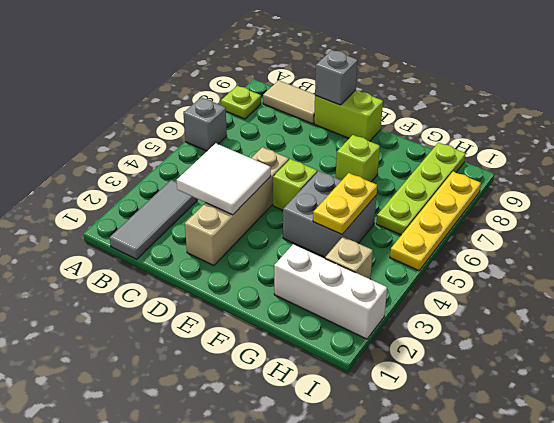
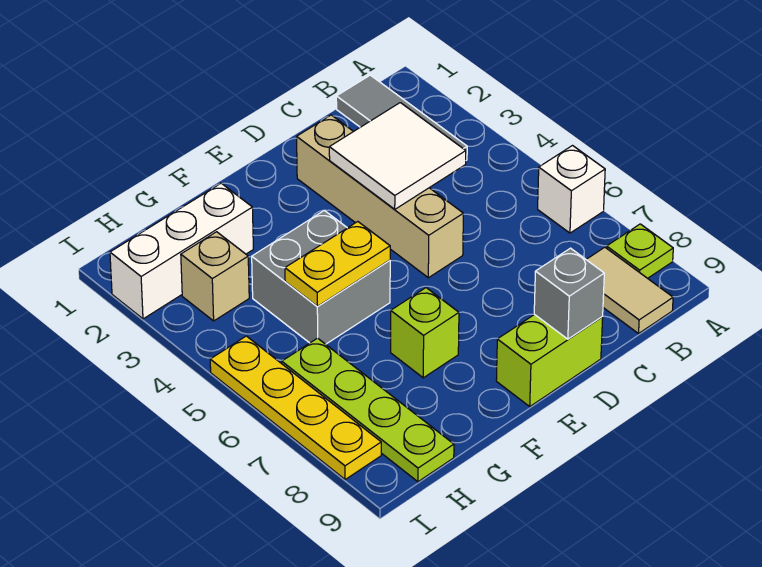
grey 1x1 brick [183,97,227,151] -> white 1x1 brick [538,146,605,233]
tan 1x2 tile [263,80,315,124] -> tan 1x2 tile turned to [586,247,673,334]
lime 1x1 brick [273,159,317,210] -> none
yellow 1x2 plate [313,173,377,234] -> yellow 1x2 plate turned to [285,222,390,307]

